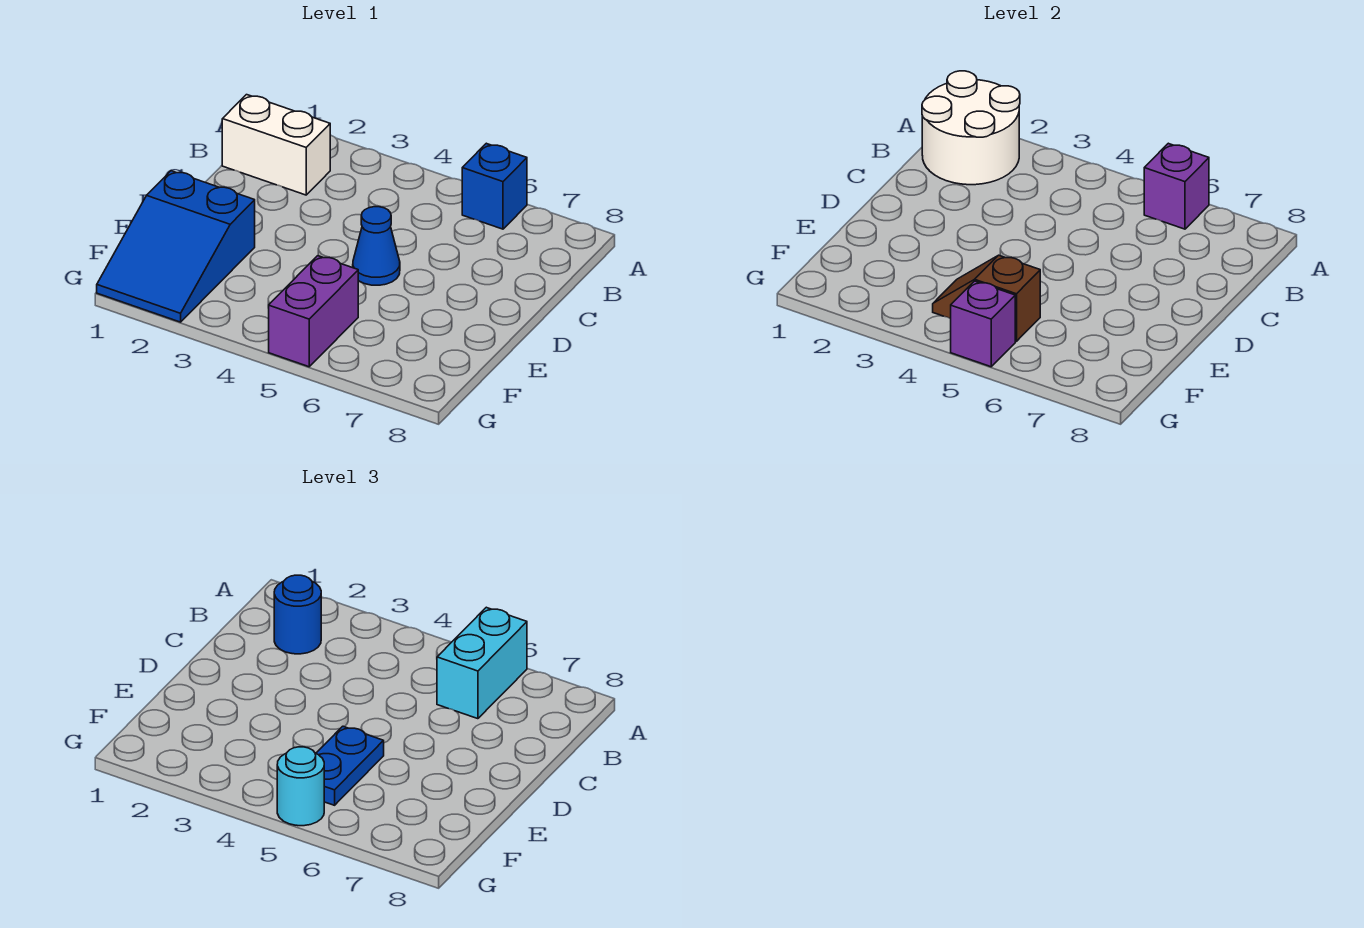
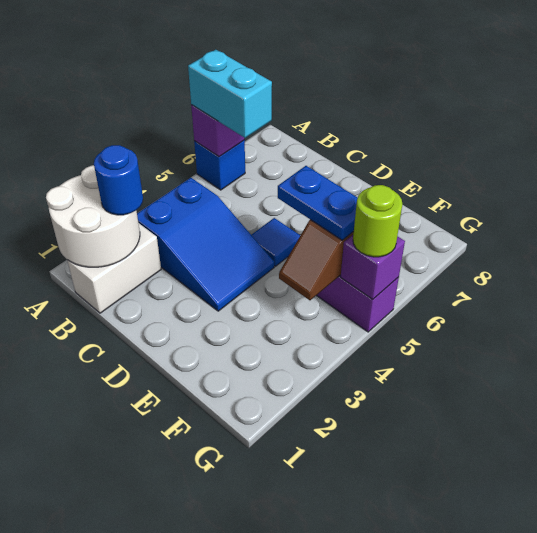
blue 1x1 cone [353,207,400,285] -> blue 1x1 tile [252,218,300,266]
blue 2x3 slope [97,171,255,322] -> blue 2x3 slope moved to [137,178,274,311]
cyan 1x1 round brick [277,747,324,826] -> lime 1x1 round brick [353,185,402,257]

